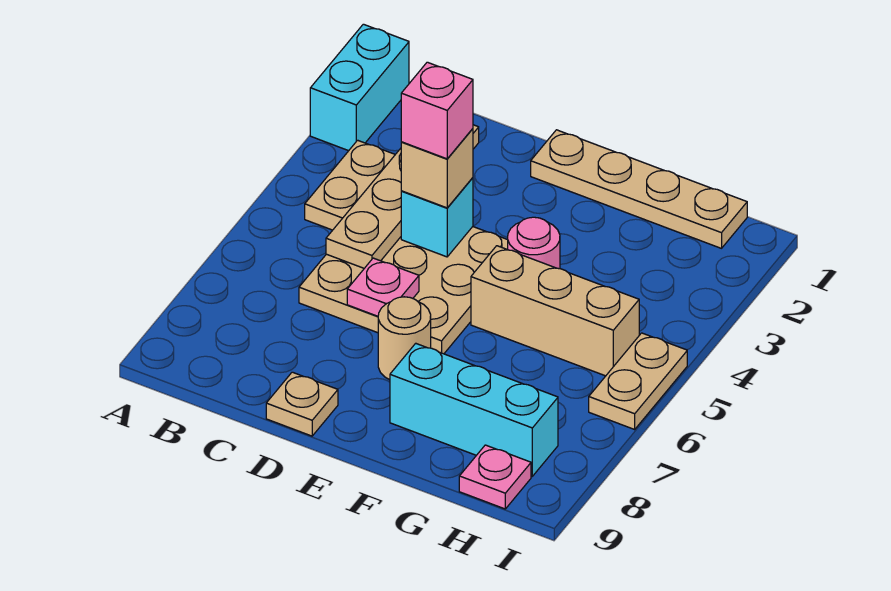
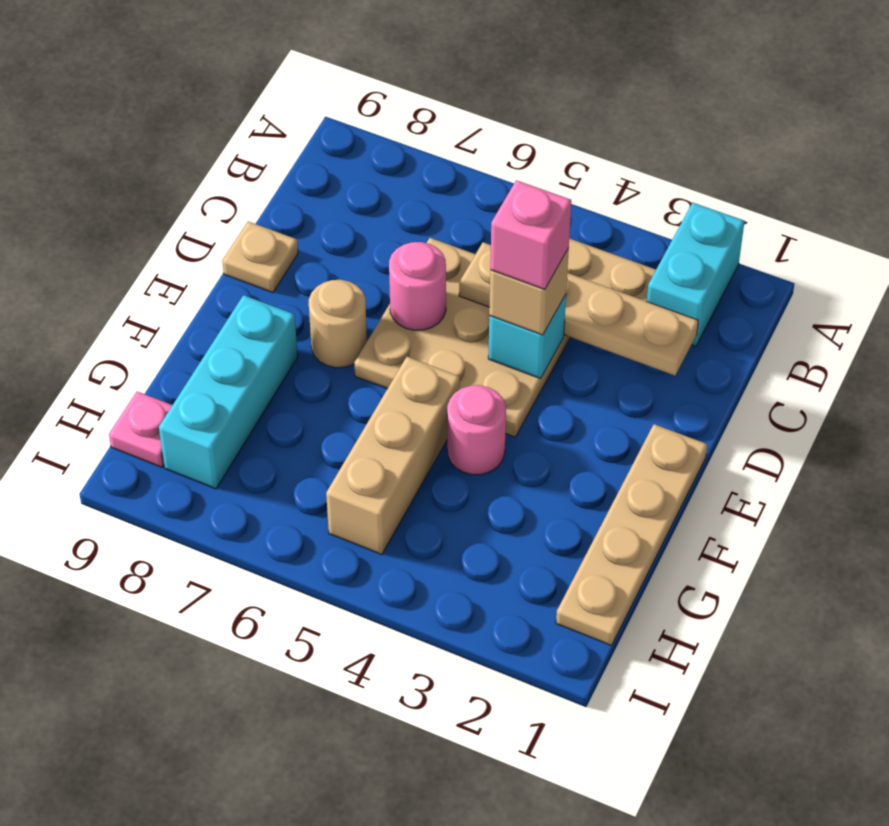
cyan 1x2 brick [310,24,409,151] -> cyan 1x2 brick turned to [647,203,744,346]
pink 1x1 plate [347,258,419,316] -> pink 1x1 round brick [389,242,446,330]
tan 1x2 plate [589,333,687,429] -> none

